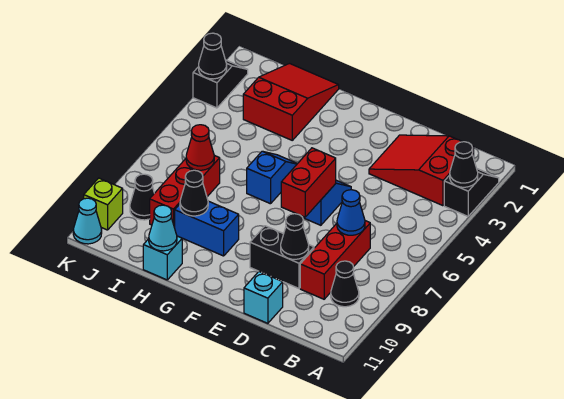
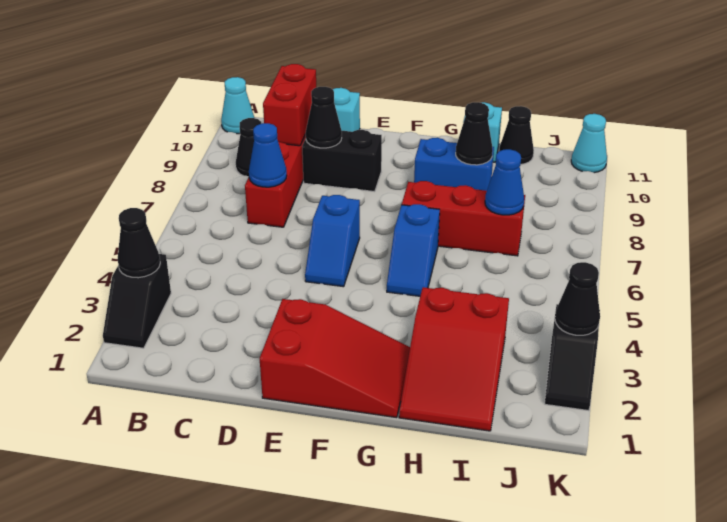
red 2x3 slope [369,135,474,206] -> red 2x3 slope moved to [260,299,410,418]
red 1x2 brick [281,148,336,217] -> red 1x2 brick moved to [263,64,316,146]
cyan 1x1 cone [149,205,177,251] -> cyan 1x1 cone moved to [221,77,254,134]
red 1x3 brick [150,155,220,228] -> red 1x3 brick turned to [402,181,525,256]
red 1x1 cone [186,125,214,170] -> blue 1x1 cone [485,149,525,215]
black 1x1 cone [130,174,154,220] -> black 1x1 cone moved to [499,106,534,164]
lime 1x1 brick [84,178,123,230] -> none

